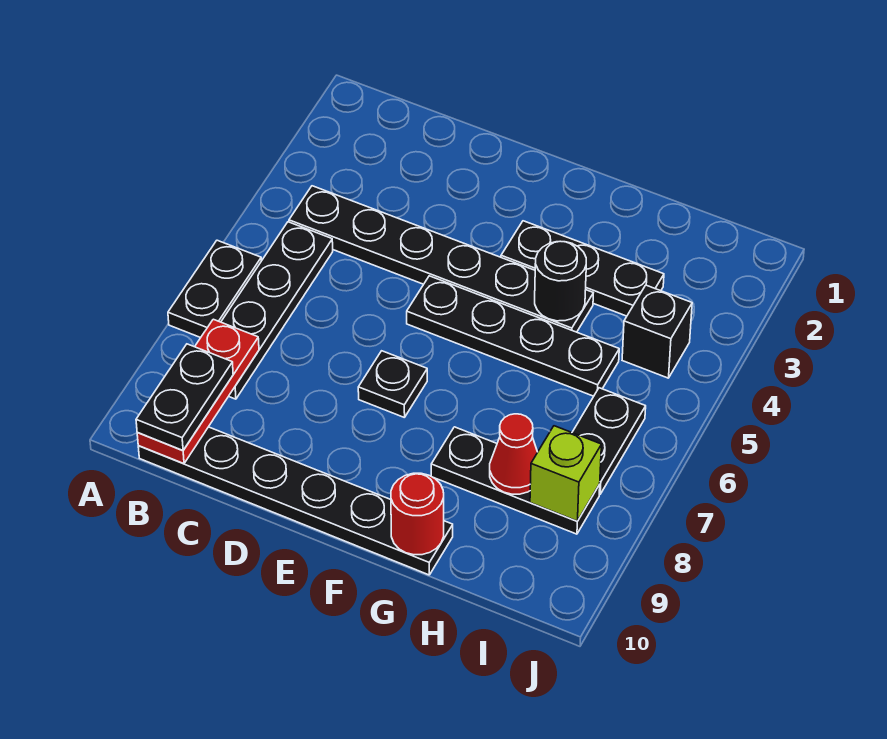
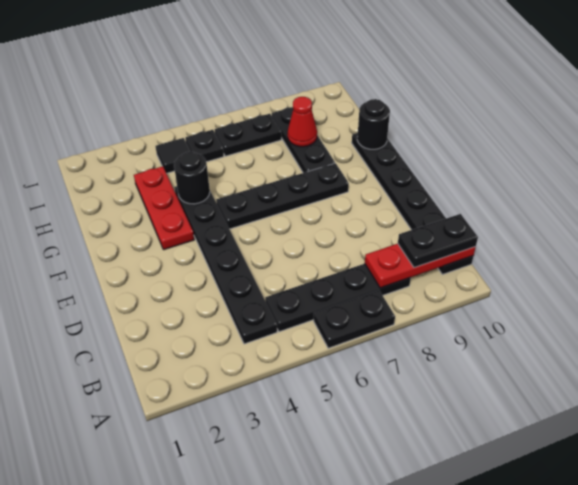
black 1x4 plate [407,276,619,396] -> black 1x4 plate turned to [216,163,349,229]
black 1x1 plate [358,351,427,418] -> black 1x1 plate moved to [185,130,224,162]
black 1x3 plate [501,221,664,316] -> red 1x3 plate [134,166,194,250]
red 1x1 round brick [391,473,444,555] -> black 1x1 round brick [357,99,390,149]
black 1x1 brick [622,285,692,378] -> black 1x1 tile [156,138,191,173]
lime 1x1 brick [530,426,601,521] -> none

